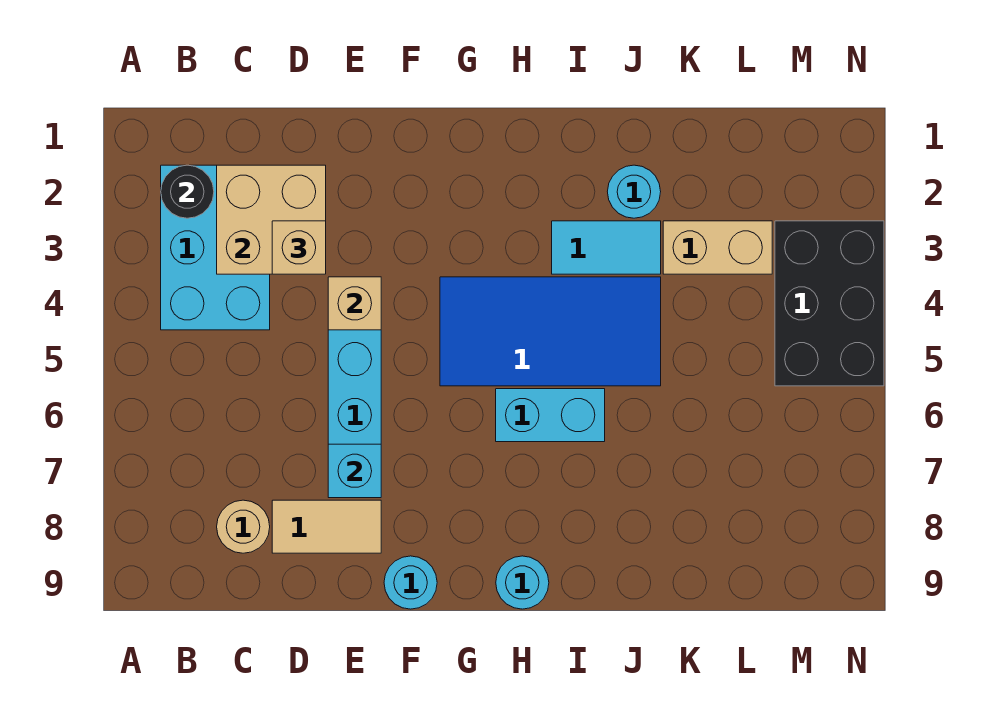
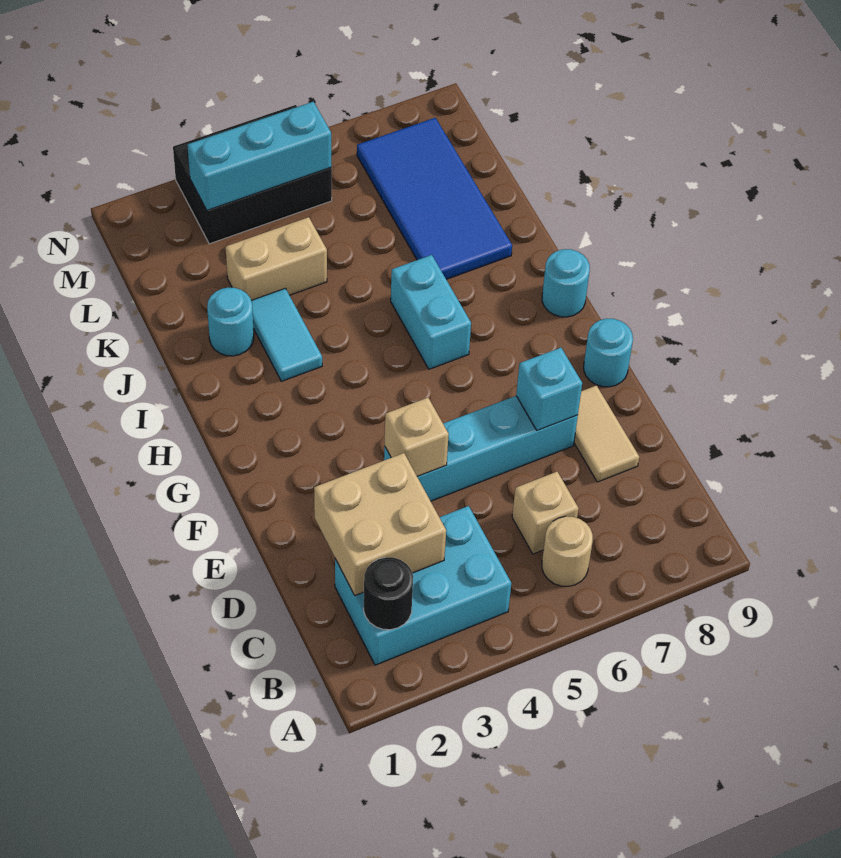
tan 1x1 round brick [217,500,270,553] -> tan 1x1 round brick moved to [542,516,593,586]
tan 1x1 brick [272,221,326,274] -> tan 1x1 brick moved to [512,472,579,554]
blue 2x4 tile [440,277,661,386] -> blue 2x4 tile moved to [357,118,512,279]
tan 1x2 brick [663,221,772,274] -> tan 1x2 brick turned to [226,217,327,300]
none -> cyan 1x3 brick [187,102,332,210]

